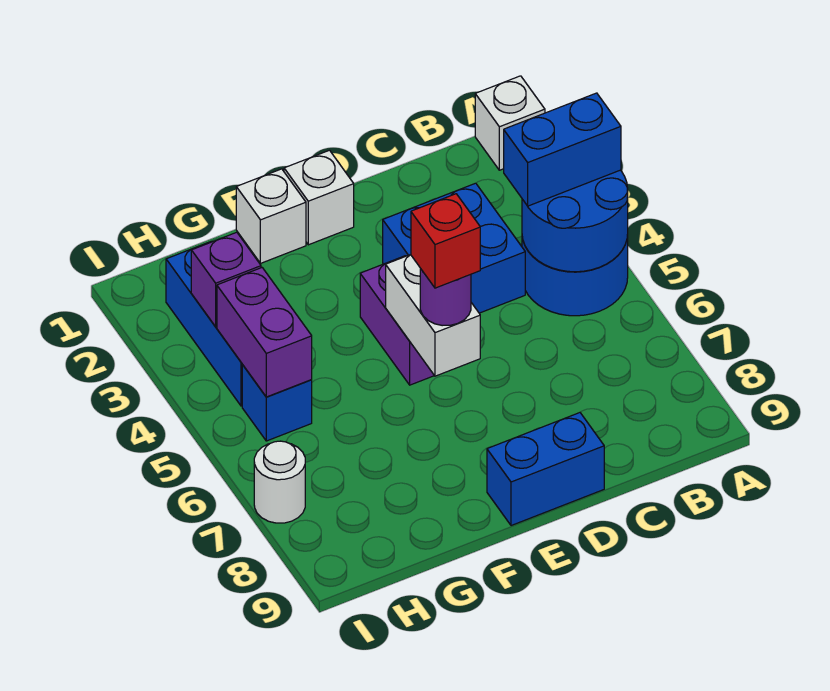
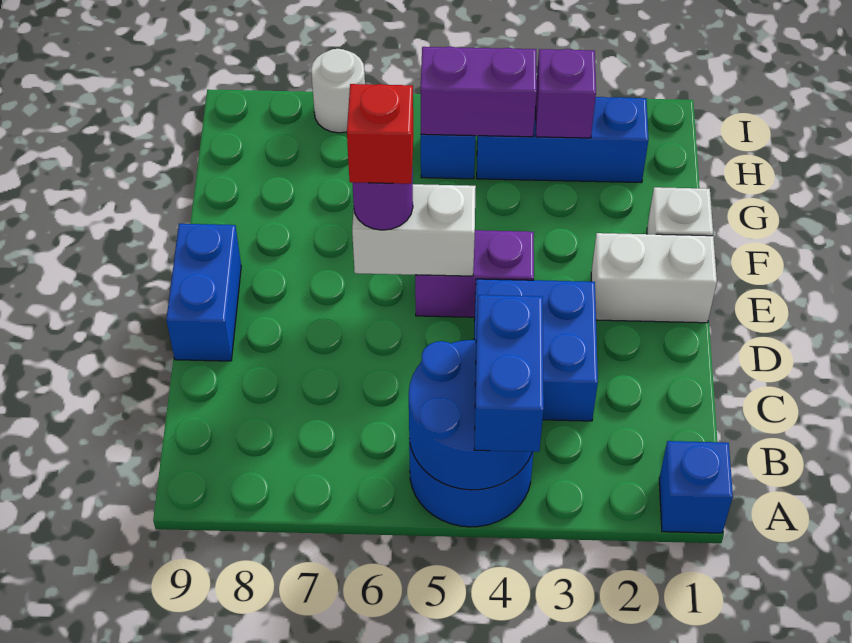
white 1x1 brick [475,76,545,170] -> blue 1x1 brick [659,441,733,533]
white 1x1 brick [284,150,354,245] -> white 1x2 brick [591,233,717,323]

